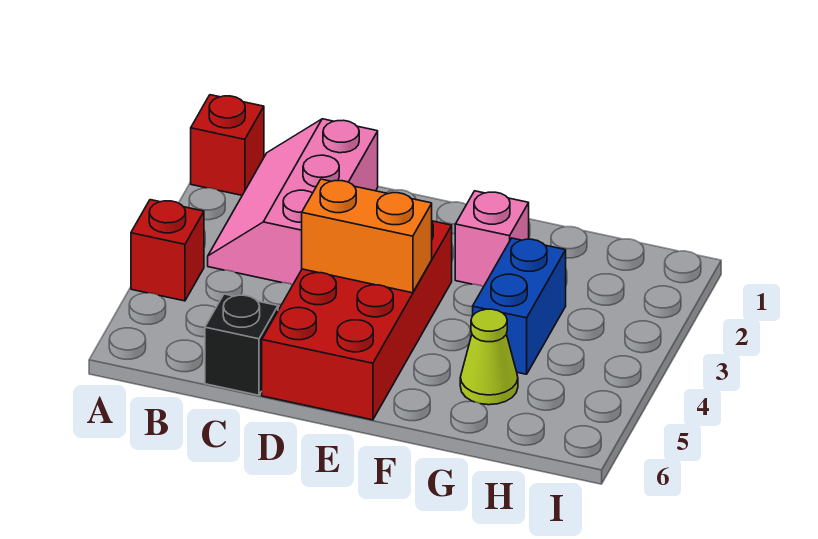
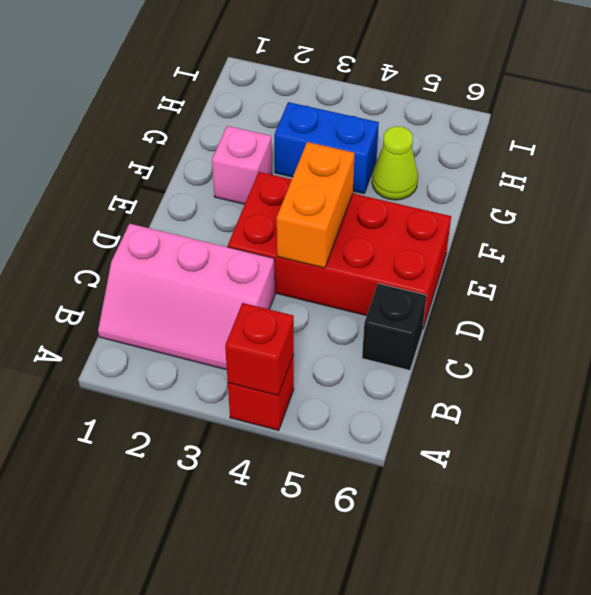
red 1x1 brick [191,95,264,195] -> red 1x1 brick moved to [225,303,294,396]

